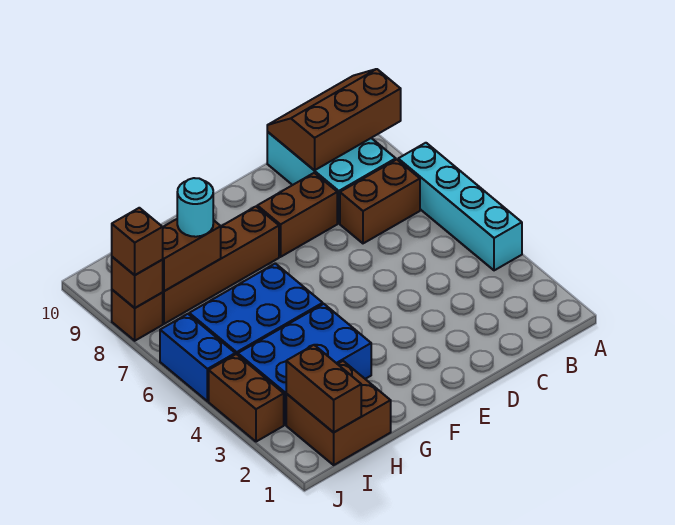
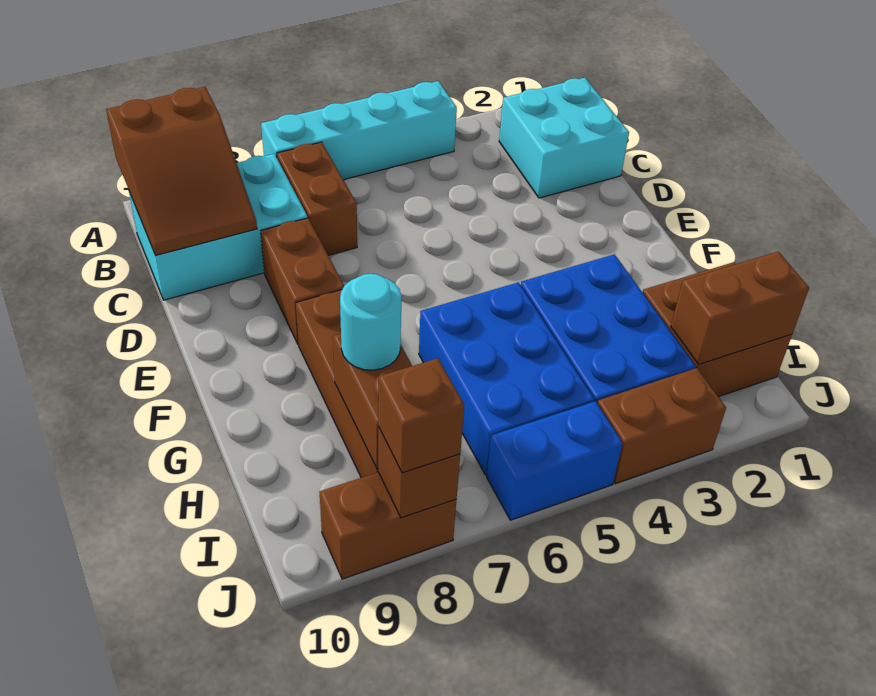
brown 2x3 slope [267,69,401,170] -> brown 2x3 slope turned to [106,87,257,256]
none -> cyan 2x2 brick [499,78,629,198]
brown 1x1 brick [112,290,163,341] -> brown 1x2 brick [320,472,456,579]

